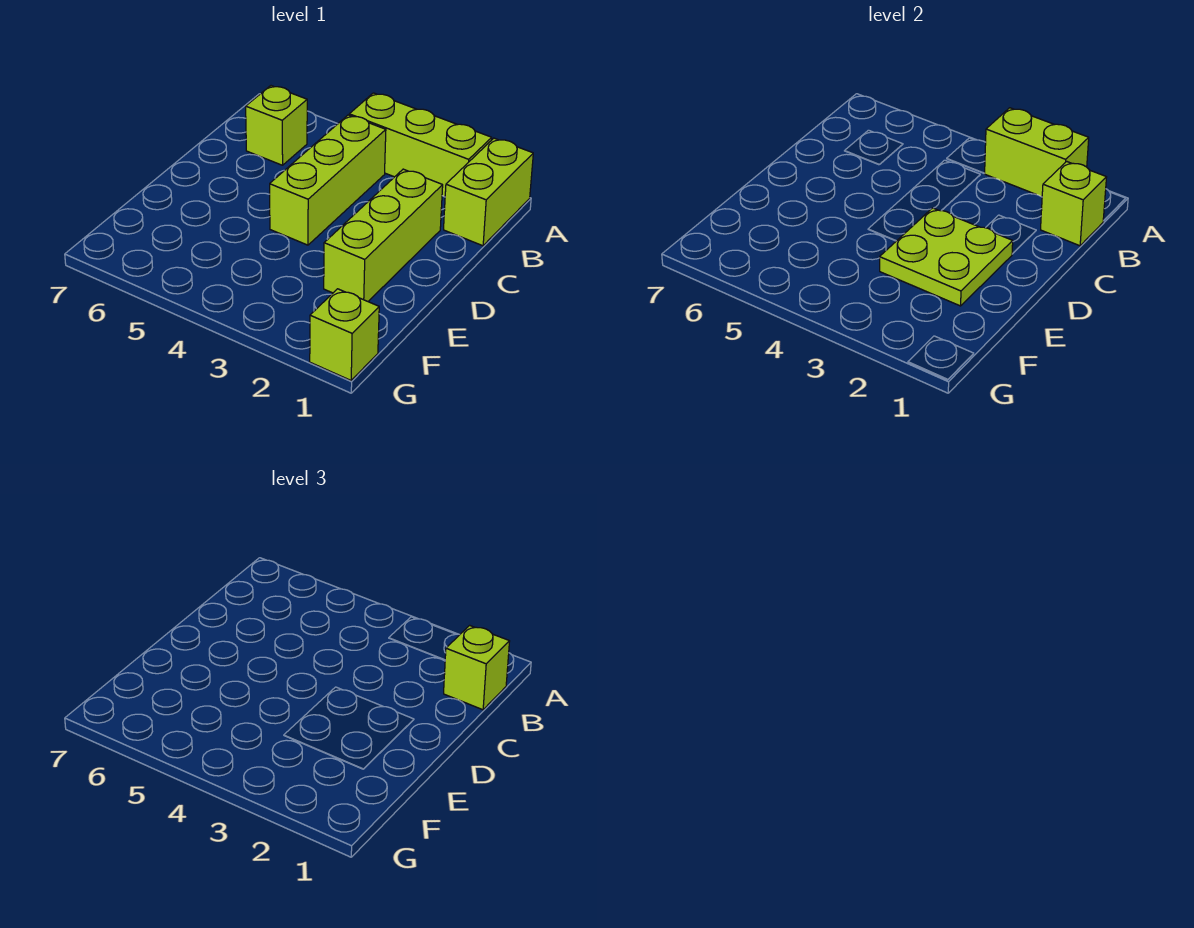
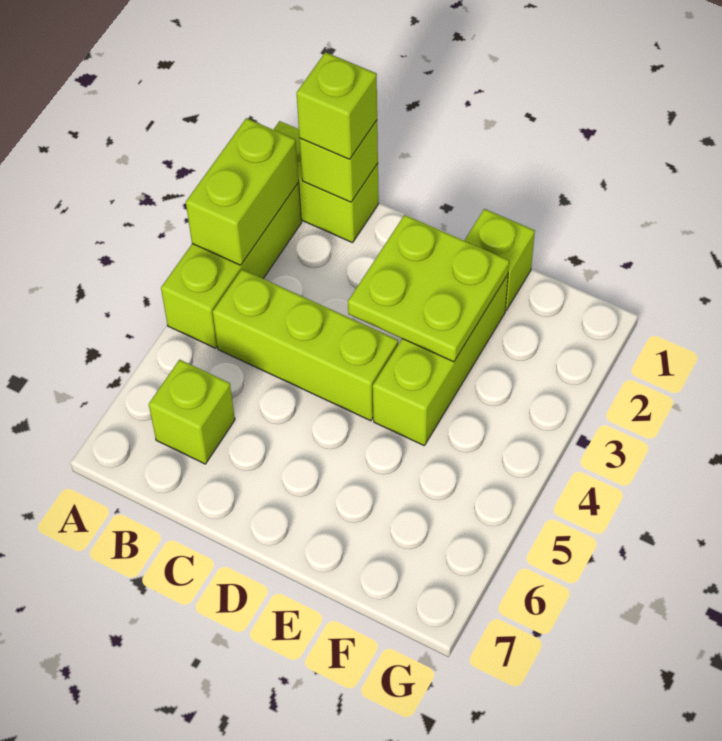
lime 1x3 brick [324,169,443,301] -> lime 1x3 brick turned to [373,275,508,445]
lime 1x1 brick [310,289,379,380] -> lime 1x1 brick moved to [464,209,535,310]

